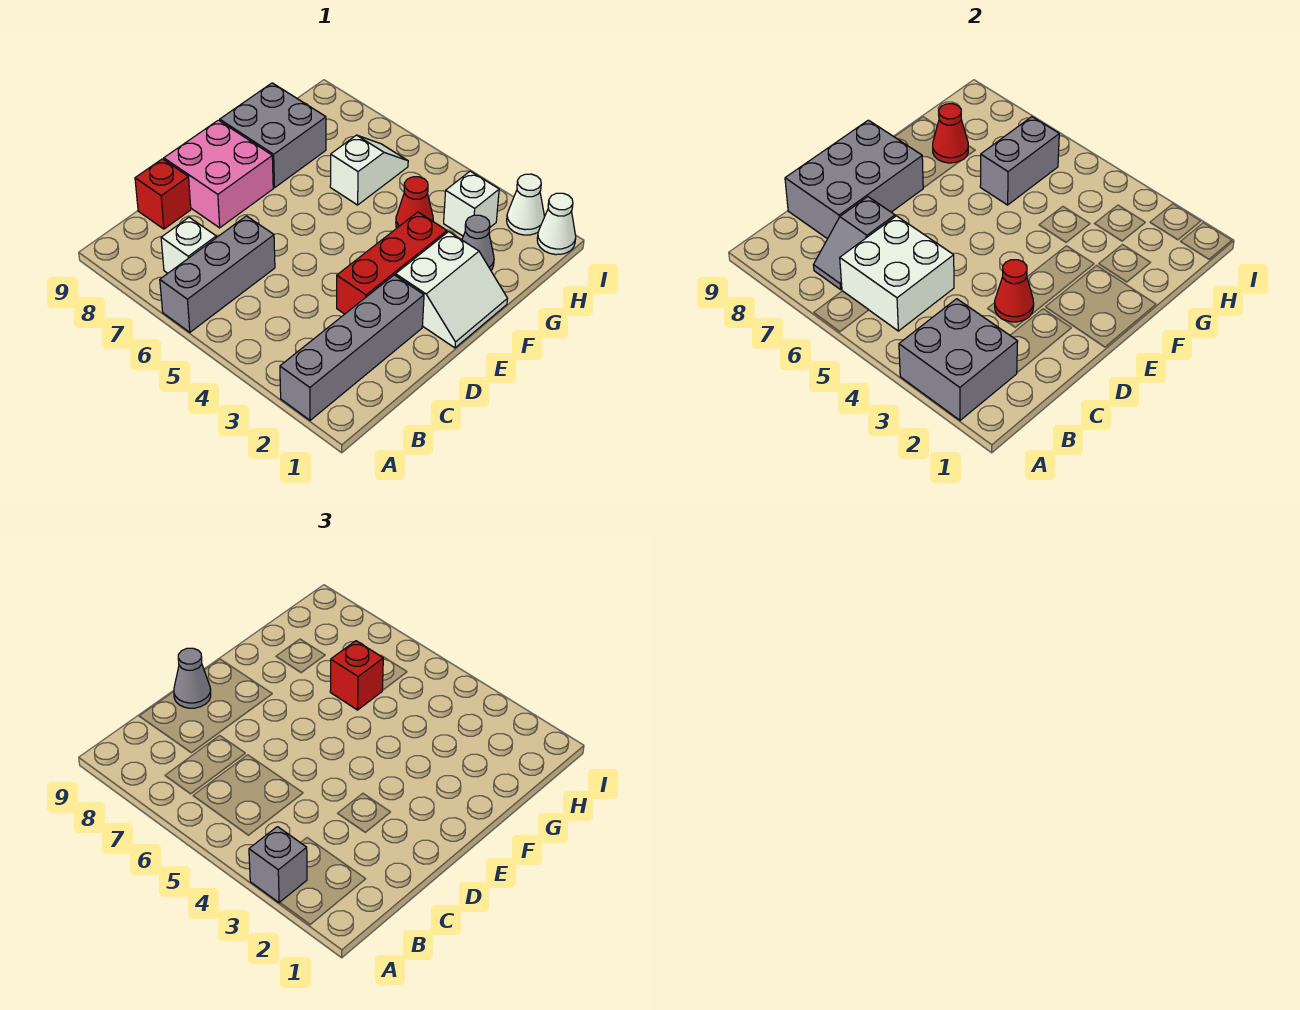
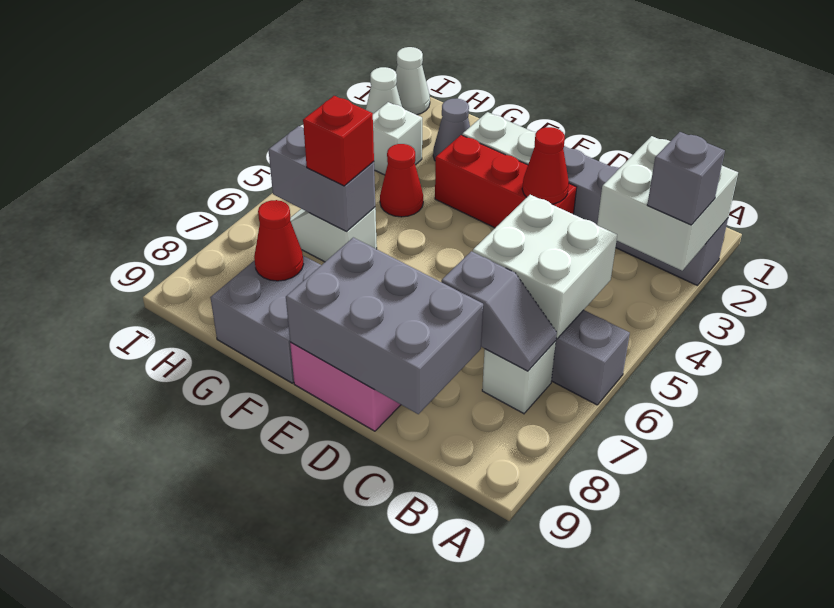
grey 2x2 brick [899,299,1018,420] -> white 2x2 brick [597,136,738,271]
red 1x1 brick [135,159,191,229] -> none
grey 1x1 cone [174,648,211,708] -> none

